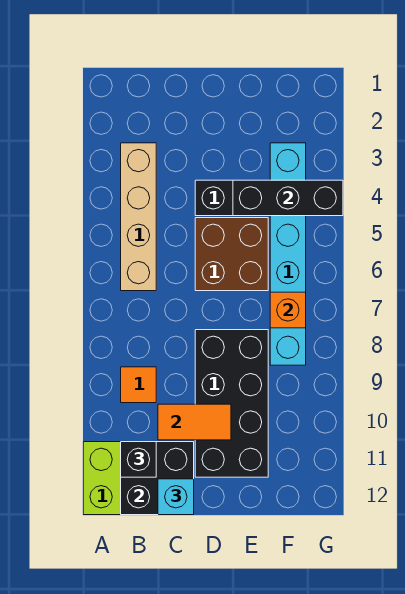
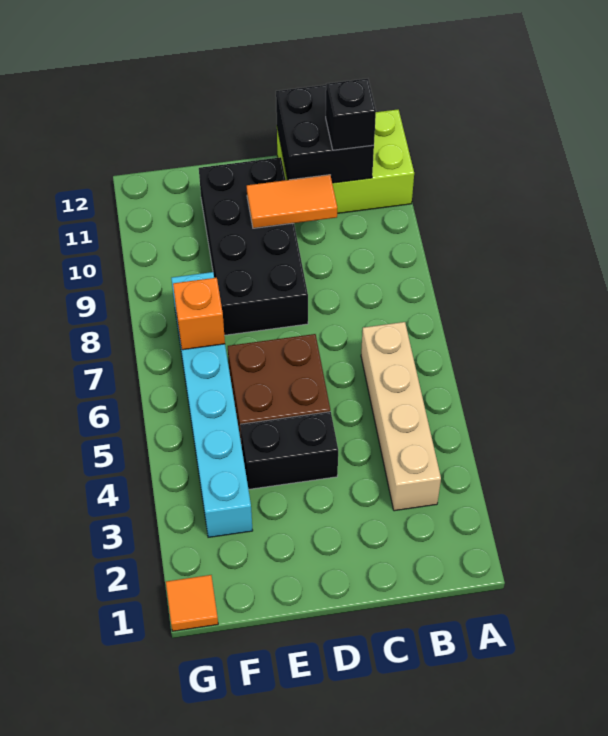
orange 1x1 tile [121,367,156,403] -> orange 1x1 tile moved to [166,575,218,631]
cyan 1x1 brick [158,479,194,515] -> none
black 1x3 brick [233,180,343,216] -> none

